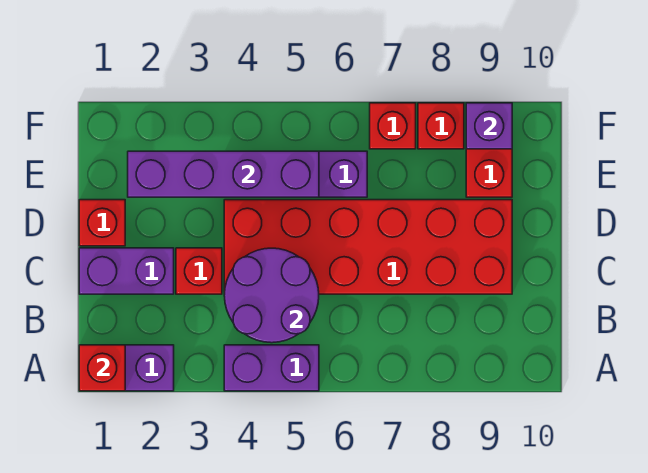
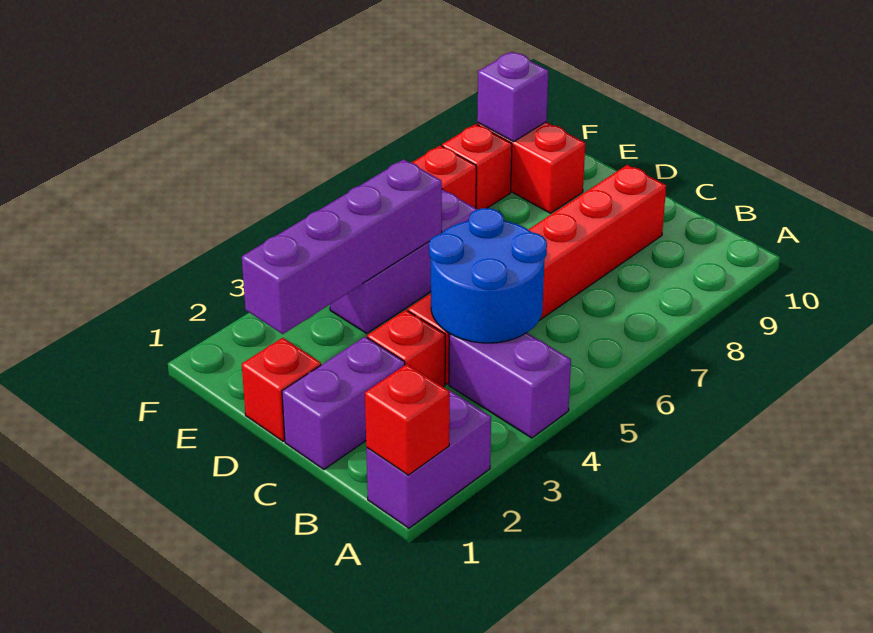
purple 1x2 brick [224,345,319,391] -> purple 1x2 brick turned to [449,333,571,438]
purple 2x2 round brick [224,248,319,343] -> blue 2x2 round brick [429,208,547,343]
red 2x6 brick [224,200,512,294] -> red 1x6 brick [408,165,666,384]

